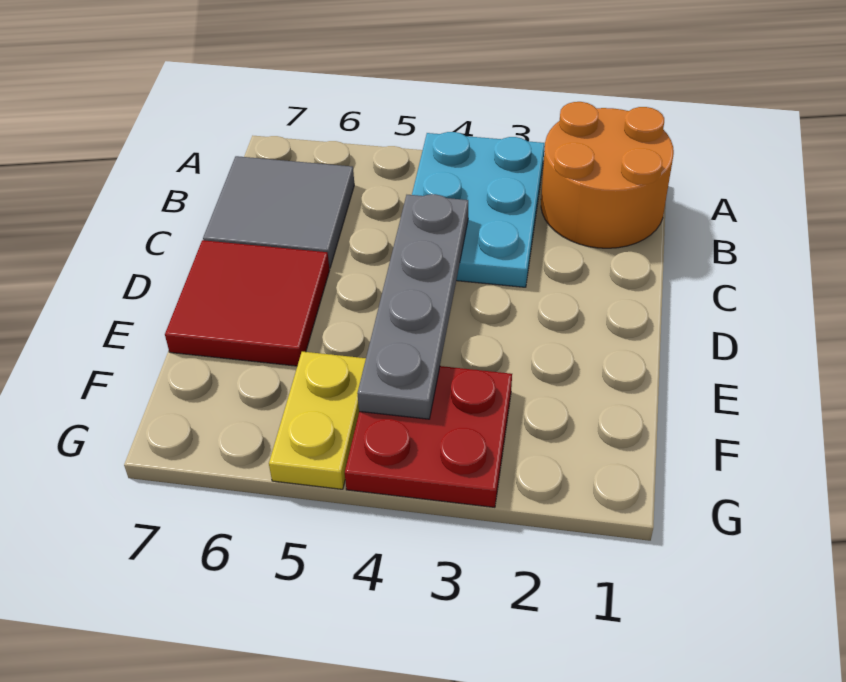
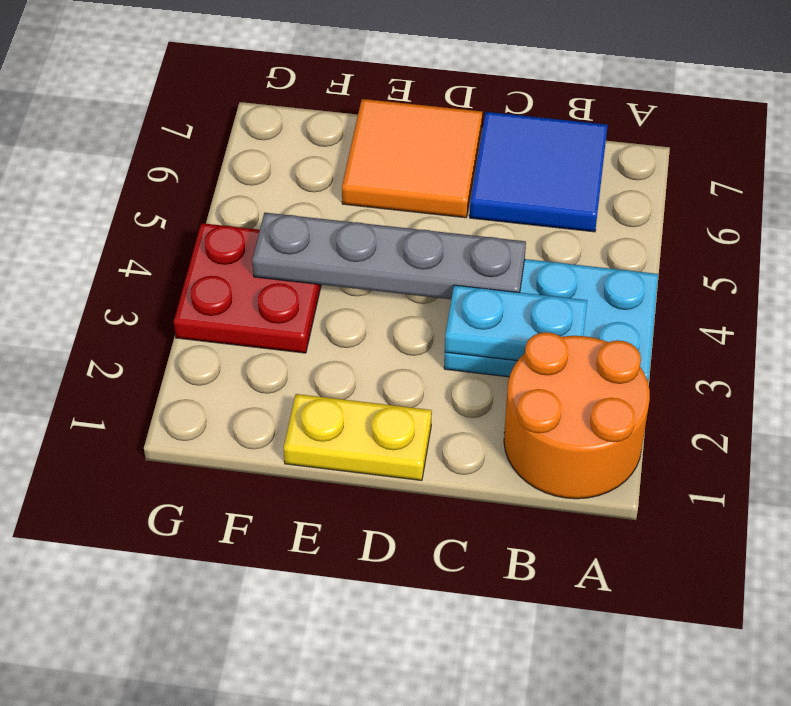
none -> cyan 1x2 plate [445,285,587,361]
grey 2x2 tile [203,156,354,268] -> blue 2x2 tile [470,112,608,232]
red 2x2 tile [165,240,330,366] -> orange 2x2 tile [342,99,482,218]
yellow 1x2 plate [269,352,366,489] -> yellow 1x2 plate moved to [284,394,432,480]

